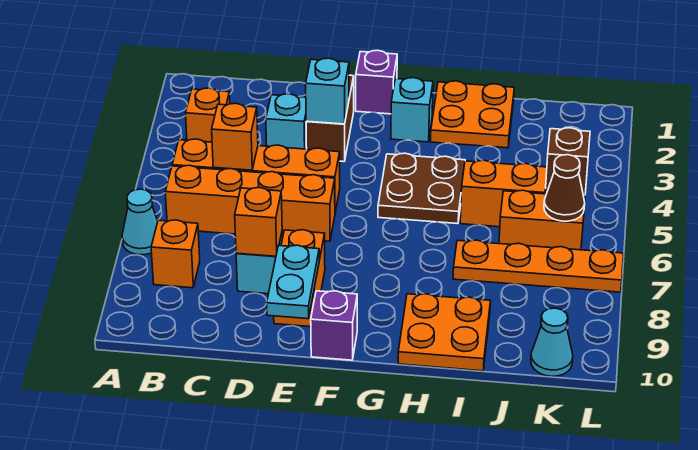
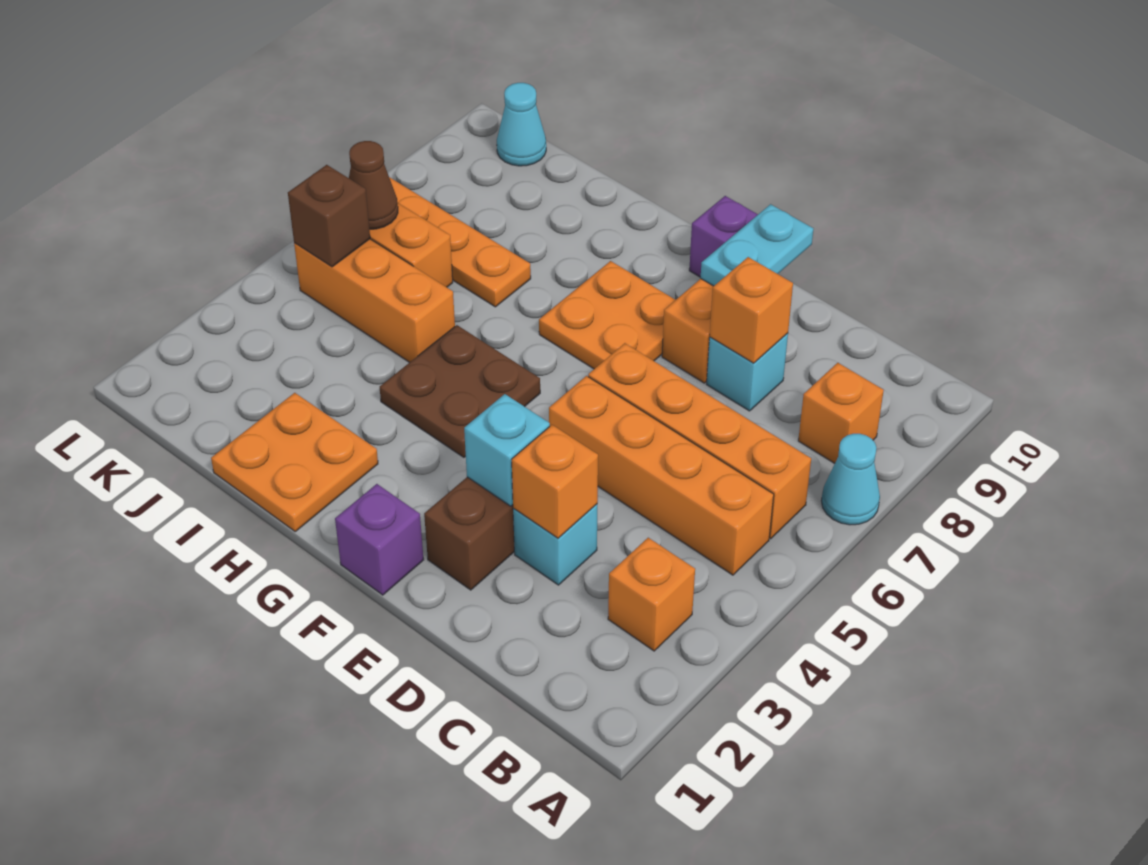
orange 1x1 brick [212,103,258,170] -> orange 1x1 brick moved to [512,425,598,538]
cyan 1x1 brick [391,78,433,142] -> none
orange 2x2 plate [398,294,490,371] -> orange 2x2 plate moved to [539,261,675,369]

